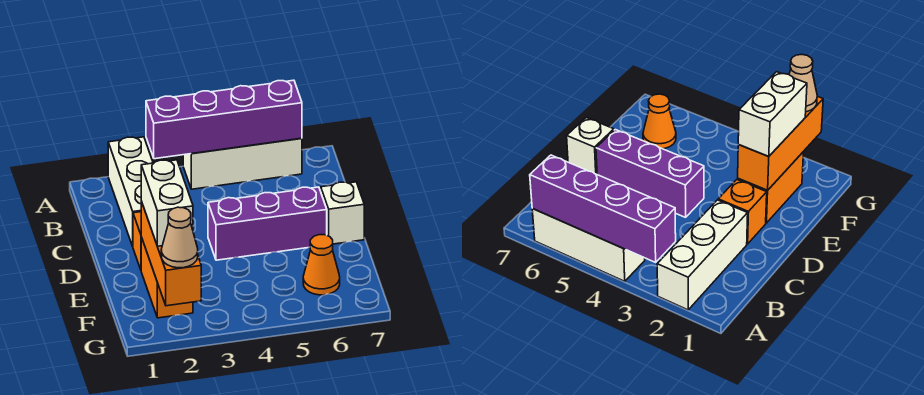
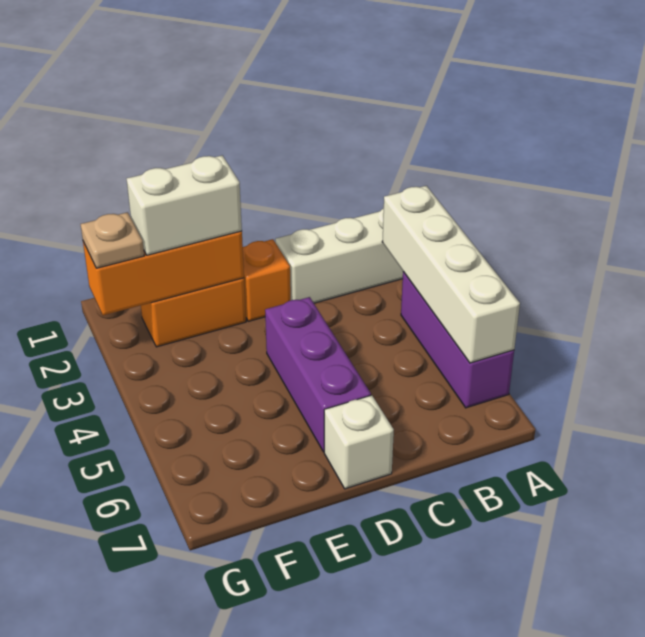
purple 1x4 brick [146,80,302,159] -> white 1x4 brick [382,186,520,363]
white 1x3 brick [183,138,302,189] -> purple 1x3 brick [401,272,514,408]
orange 1x1 cone [303,235,340,295] -> none
tan 1x1 cone [161,207,198,268] -> tan 1x1 plate [81,212,144,268]

